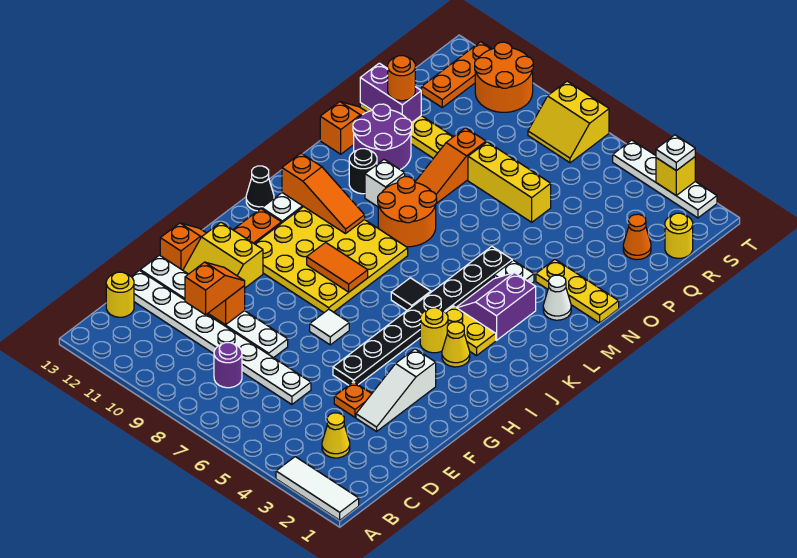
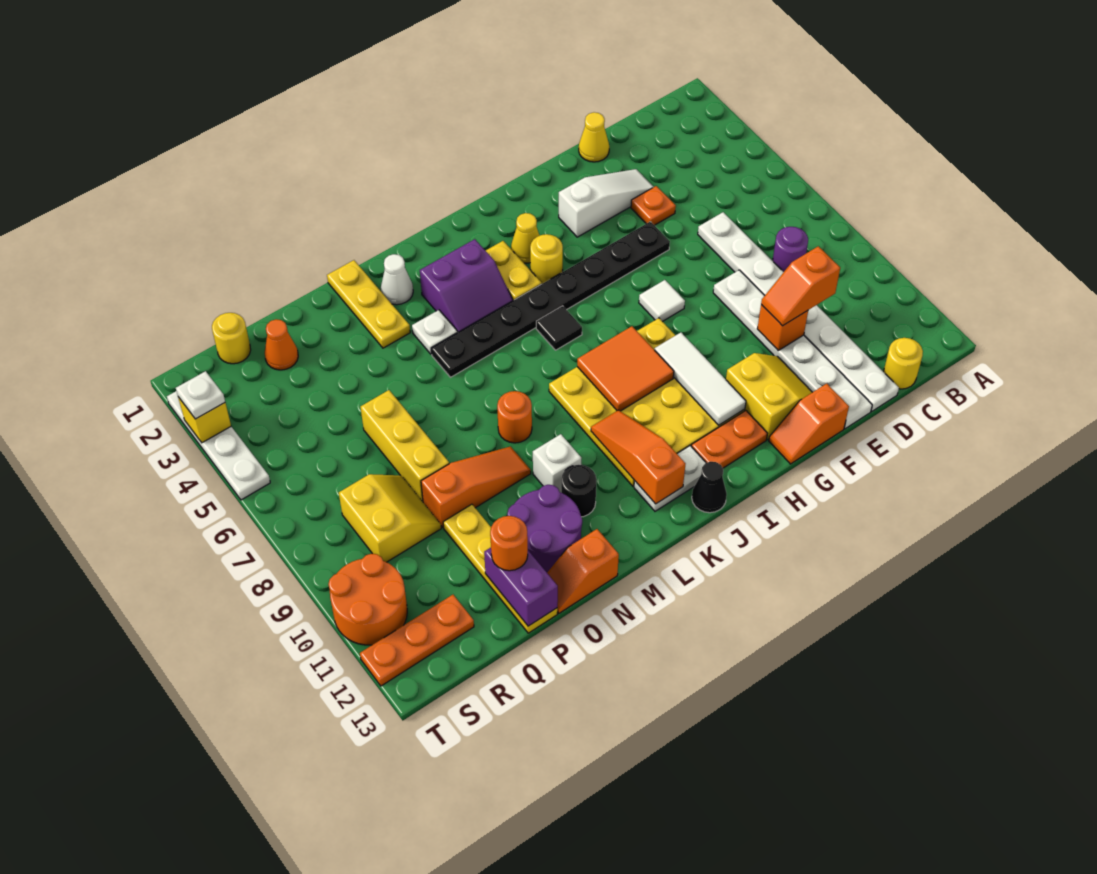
white 1x3 tile [276,457,359,520] -> white 1x3 tile moved to [655,333,746,425]
yellow 1x1 cone [322,413,350,458] -> yellow 1x1 cone moved to [579,112,609,162]
orange 1x2 tile [307,242,368,292] -> orange 2x2 tile [577,326,674,411]
orange 2x2 round brick [378,177,437,247] -> orange 1x1 round brick [497,391,532,443]
yellow 2x2 slope [528,81,609,163] -> yellow 2x2 slope moved to [339,474,441,562]

